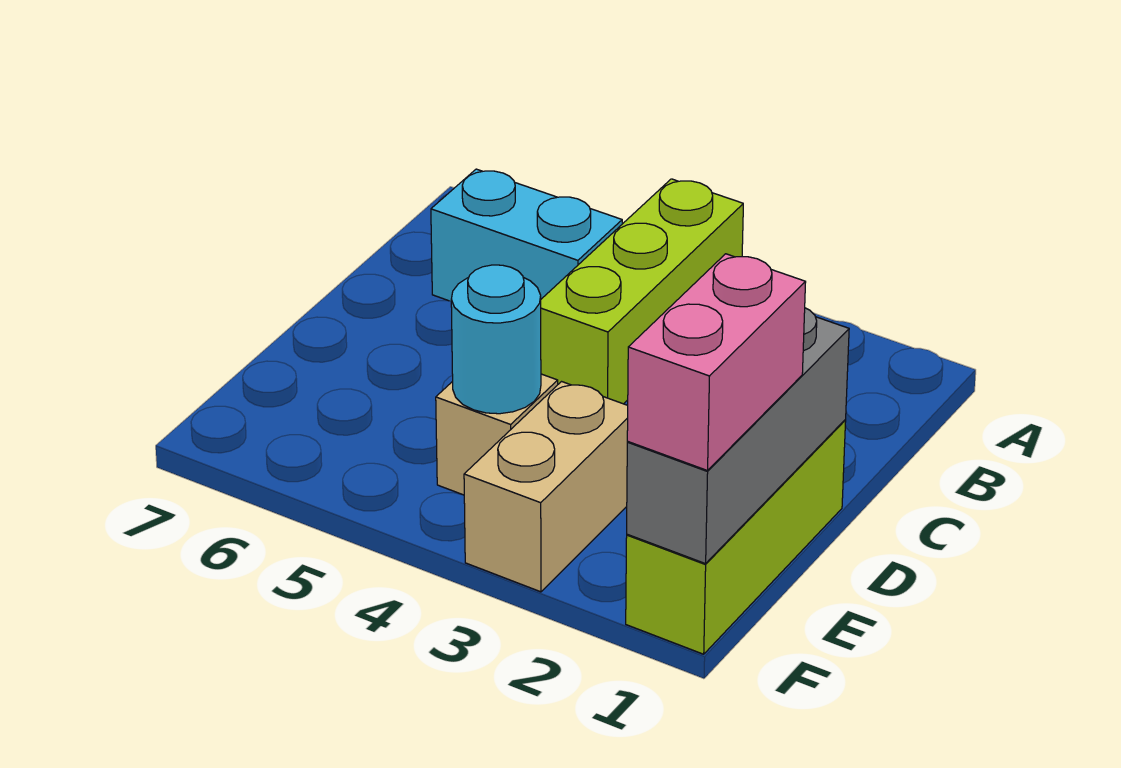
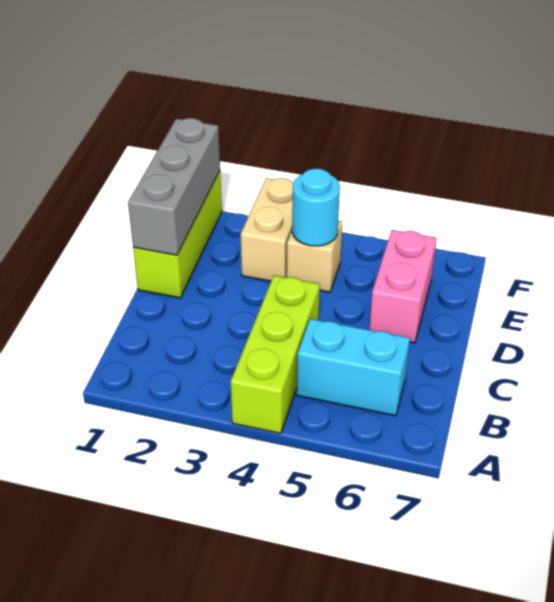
pink 1x2 brick [627,254,806,471] -> pink 1x2 brick moved to [369,230,437,343]

